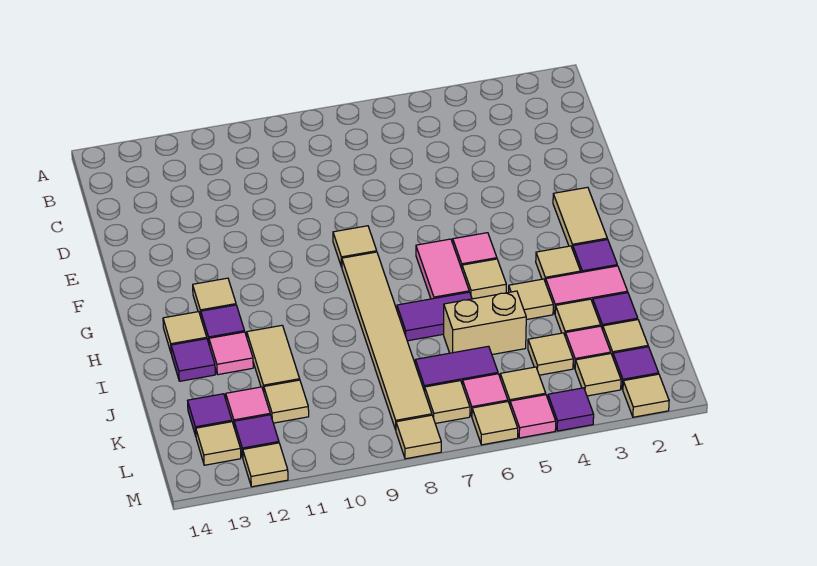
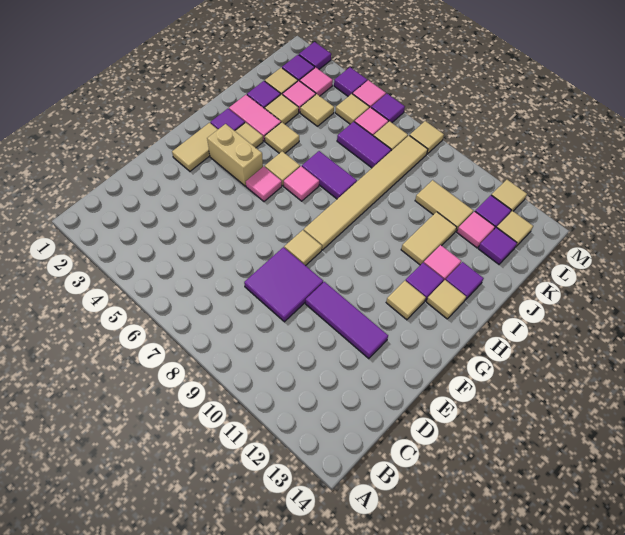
none -> purple 2x2 tile [244,247,323,322]
none -> purple 1x3 tile [305,282,388,359]
pink 1x2 tile [416,239,469,299] -> pink 1x1 tile [284,166,319,201]
tan 1x2 brick [444,291,526,355] -> tan 1x2 brick moved to [207,124,263,186]
tan 1x1 tile [264,380,309,423] -> tan 1x2 tile [415,180,473,232]
tan 1x1 tile [575,354,621,396] -> pink 1x1 tile [300,67,333,96]
tan 1x1 tile [623,374,669,417] -> purple 1x1 tile [299,42,331,69]
tan 1x1 tile [472,402,518,445] -> purple 1x1 tile [371,94,405,123]

